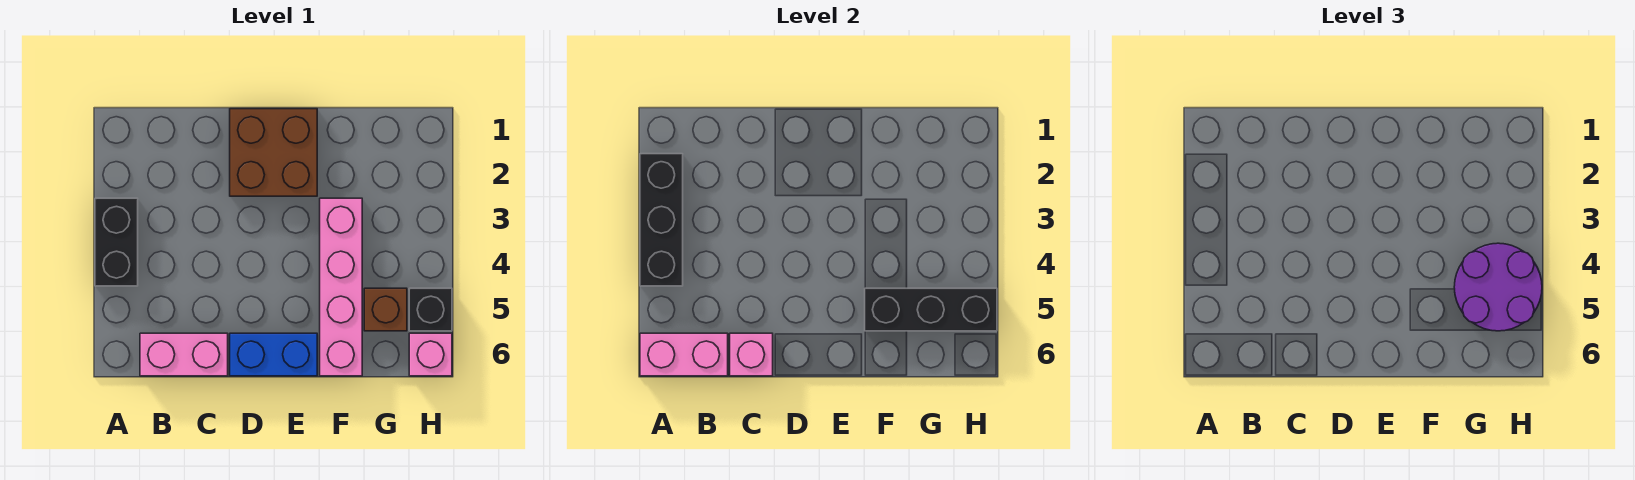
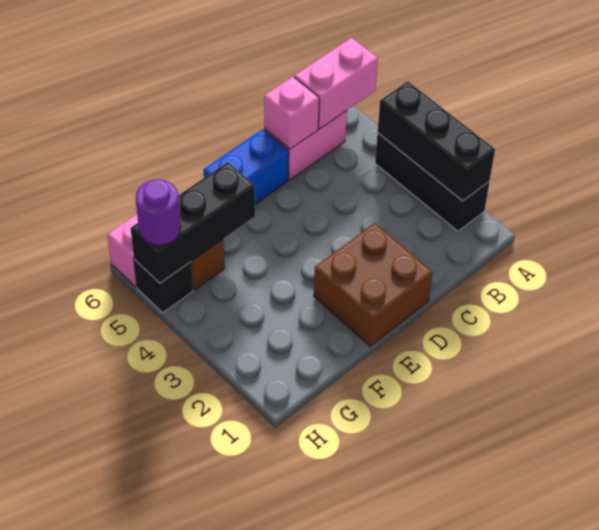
black 1x2 brick [95,198,138,286] -> black 1x3 brick [375,133,490,231]
pink 1x4 brick [320,198,362,376] -> none
purple 2x2 round brick [1454,243,1542,331] -> purple 1x1 round brick [136,180,181,245]

